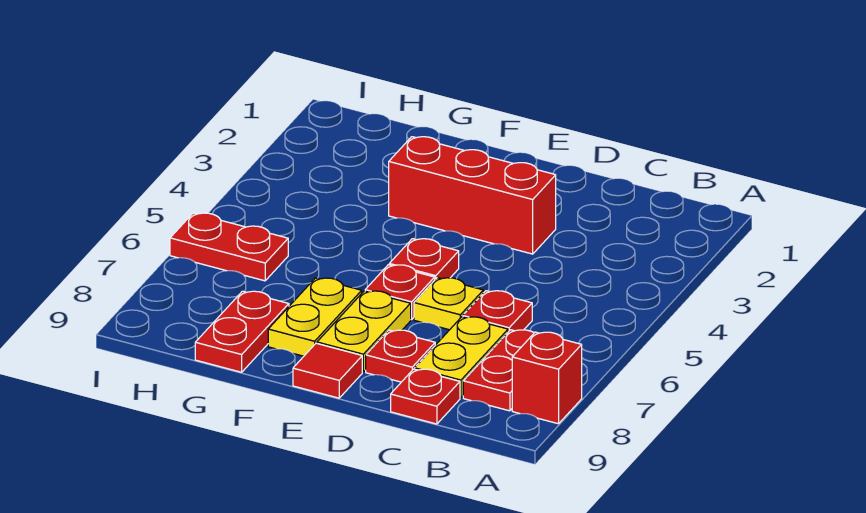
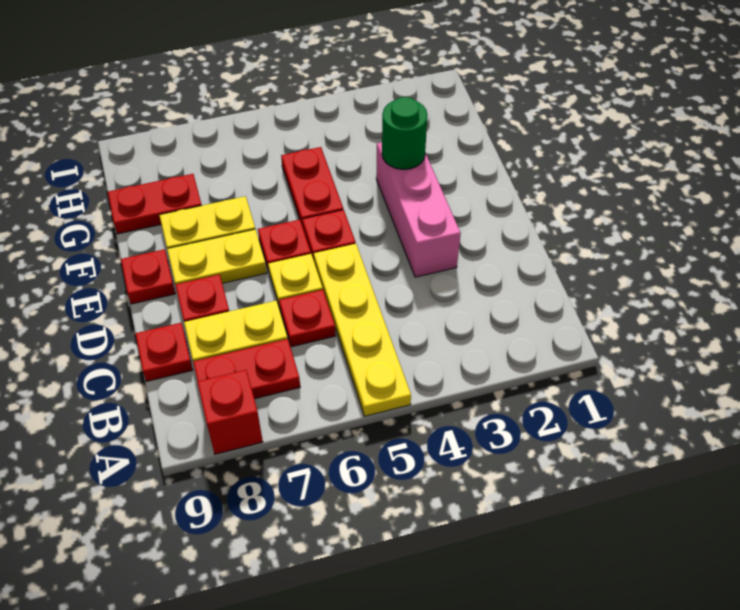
none -> yellow 1x4 plate [314,244,411,416]
red 1x3 brick [389,137,556,254] -> pink 1x3 brick [376,142,461,277]
red 1x1 tile [293,343,362,398] -> red 1x1 plate [121,249,175,304]
none -> green 1x1 round brick [382,97,427,170]
red 1x2 plate [170,213,288,281] -> red 1x2 plate moved to [281,147,343,226]

